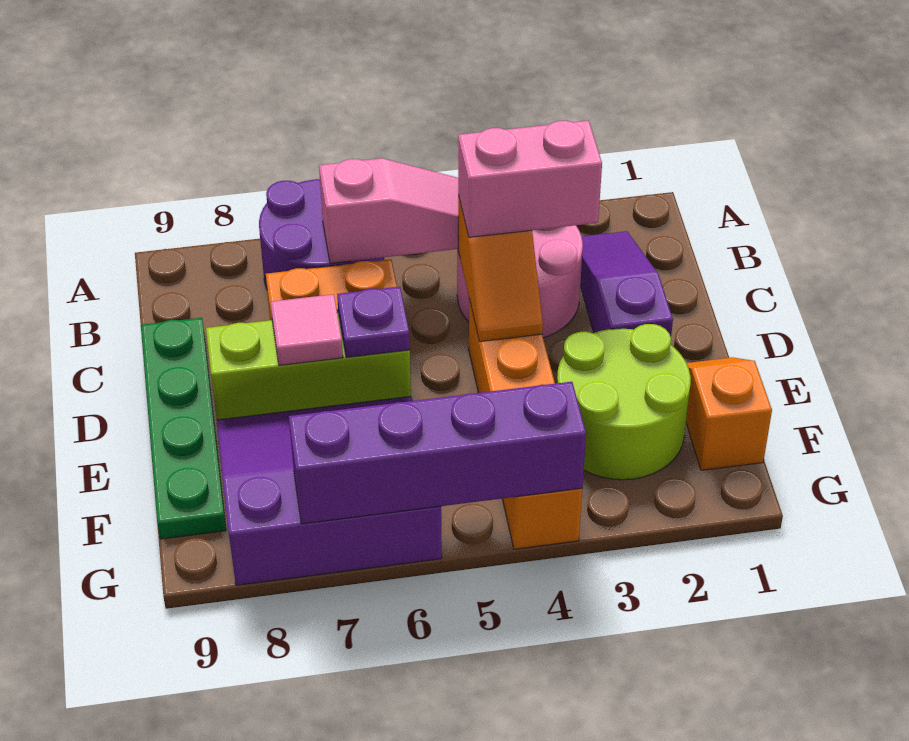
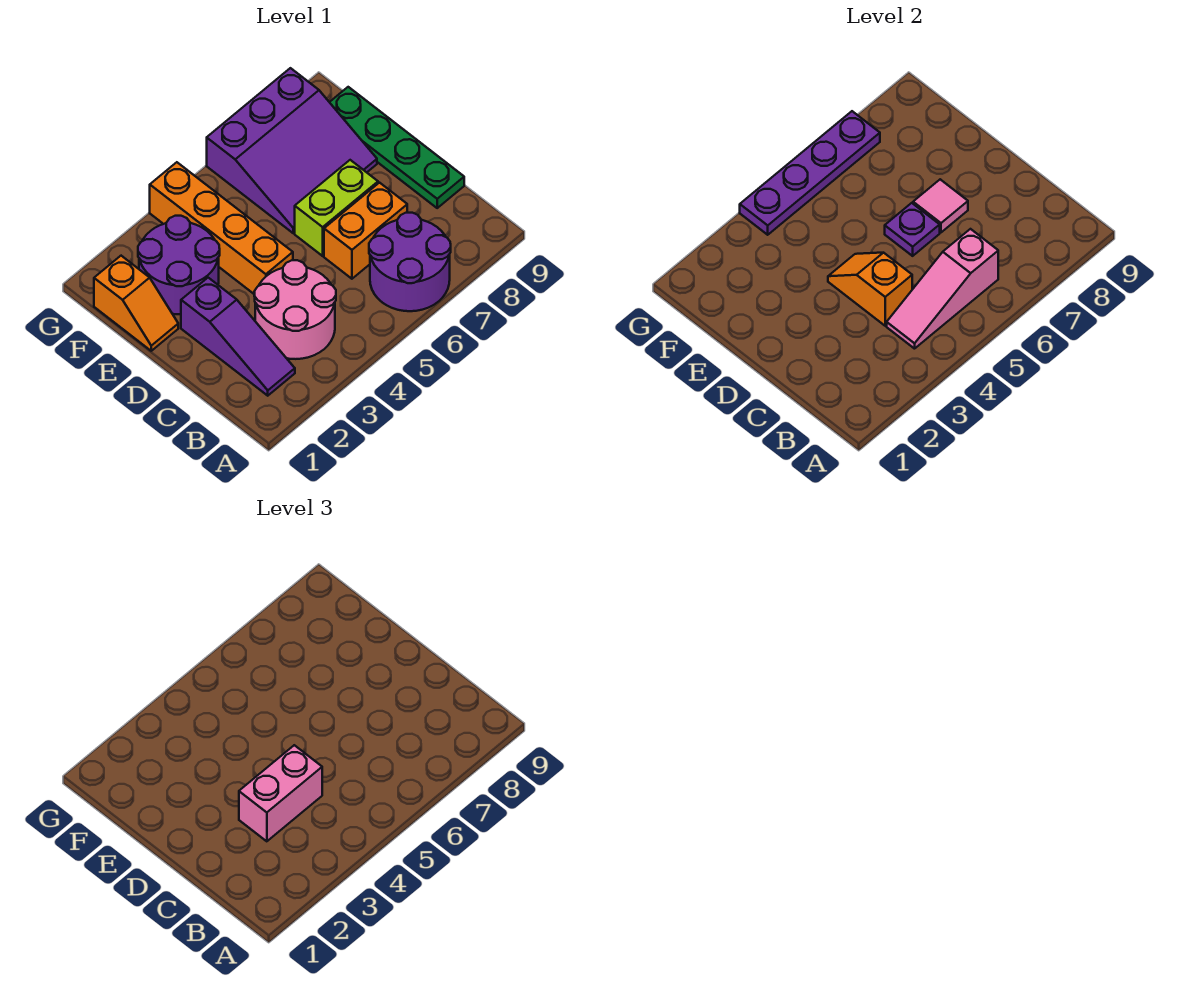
lime 1x3 brick [206,312,411,420] -> lime 1x2 brick [295,160,378,256]
lime 2x2 round brick [557,324,691,480] -> purple 2x2 round brick [138,216,220,314]
purple 1x4 brick [289,382,586,524] -> purple 1x4 plate [740,111,880,235]

